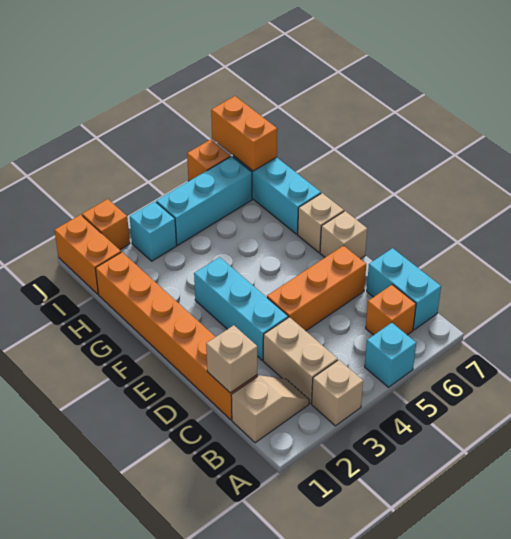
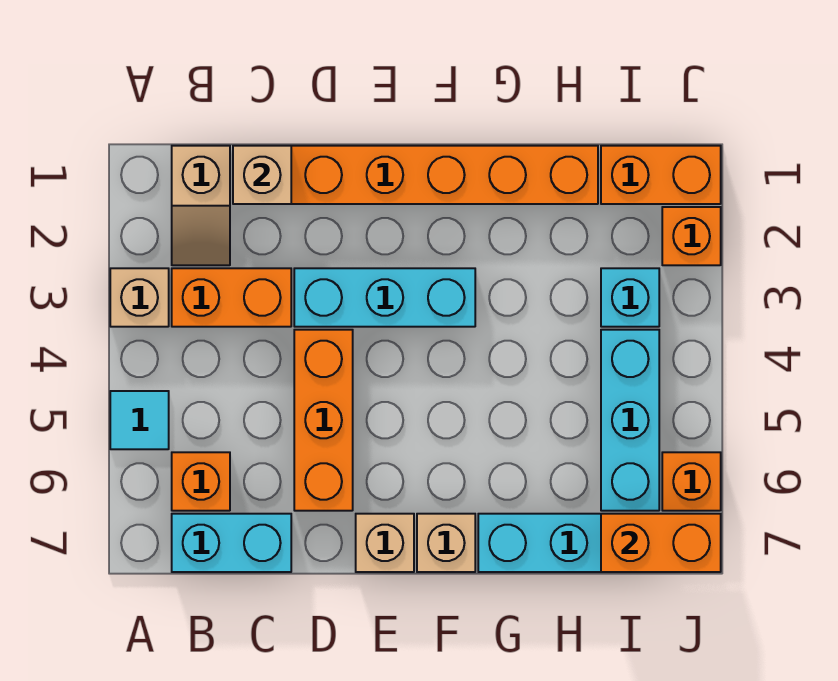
cyan 1x1 brick [365,323,416,387] -> cyan 1x1 tile [110,391,169,449]
tan 1x2 brick [263,317,338,403] -> orange 1x2 brick [172,268,291,327]

